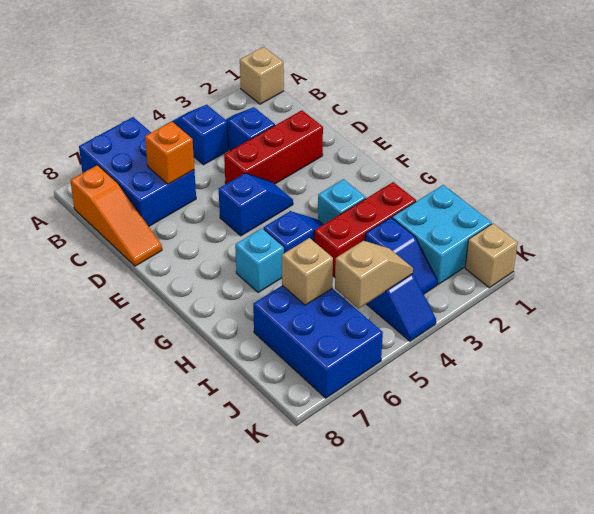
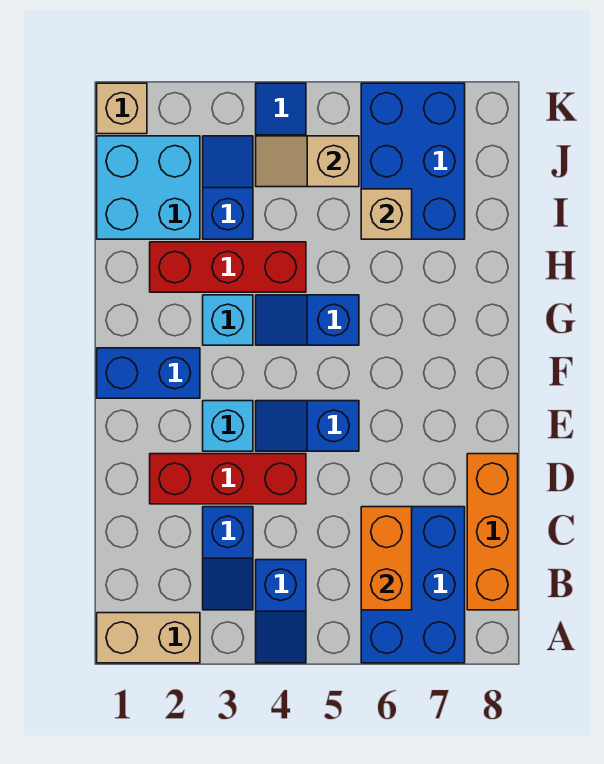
tan 1x1 brick [240,47,284,104] -> tan 1x2 brick [97,613,200,663]
orange 1x3 slope [70,165,162,266] -> orange 1x3 brick [467,454,518,610]
orange 1x1 brick [145,121,194,184] -> orange 1x2 brick [361,507,412,610]
none -> blue 1x2 brick [97,348,200,398]
cyan 1x1 brick [235,228,284,293] -> cyan 1x1 brick moved to [203,401,253,451]

